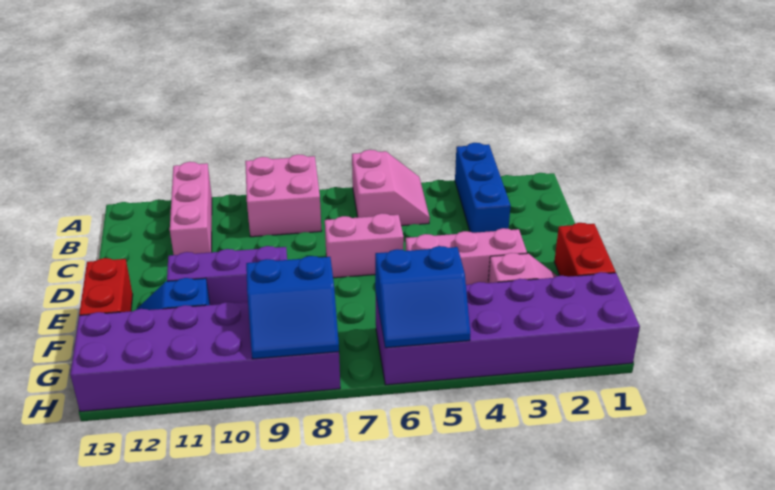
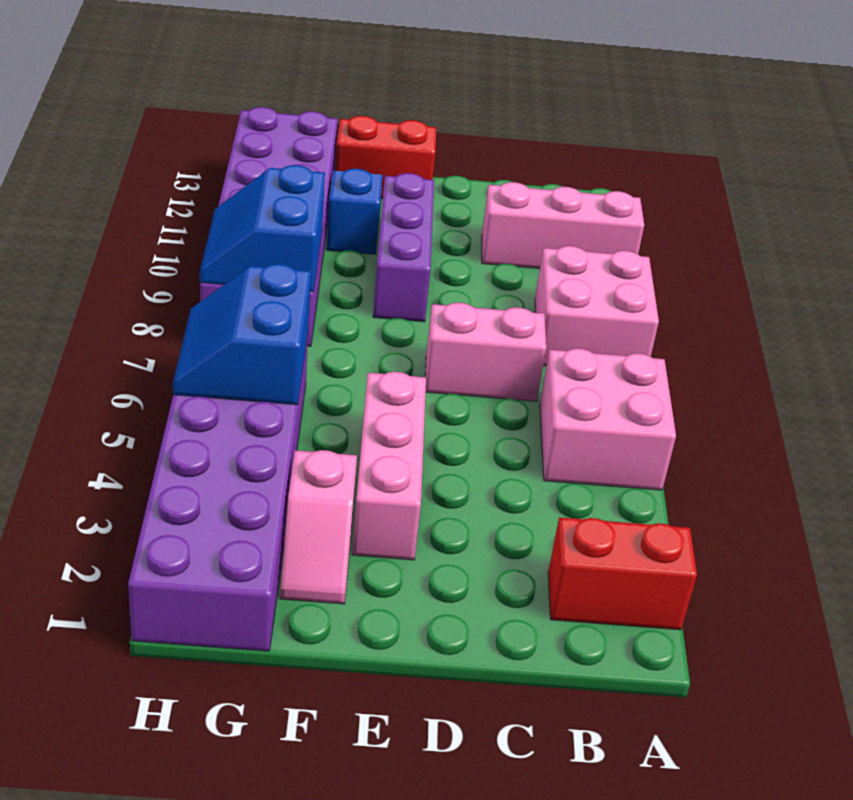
blue 1x3 brick [455,143,511,233] -> none
pink 2x2 slope [352,150,430,226] -> pink 2x2 brick [540,348,676,490]
pink 1x2 brick [325,213,404,278] -> pink 1x2 brick turned to [425,303,546,401]
red 1x2 brick [554,223,616,277] -> red 1x2 brick moved to [548,517,697,630]

